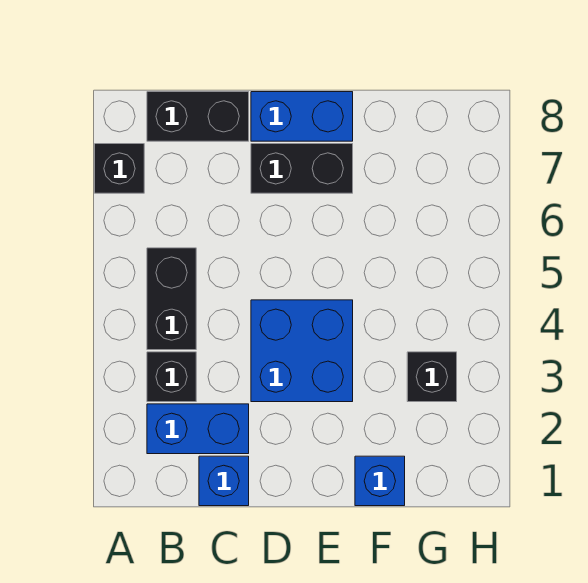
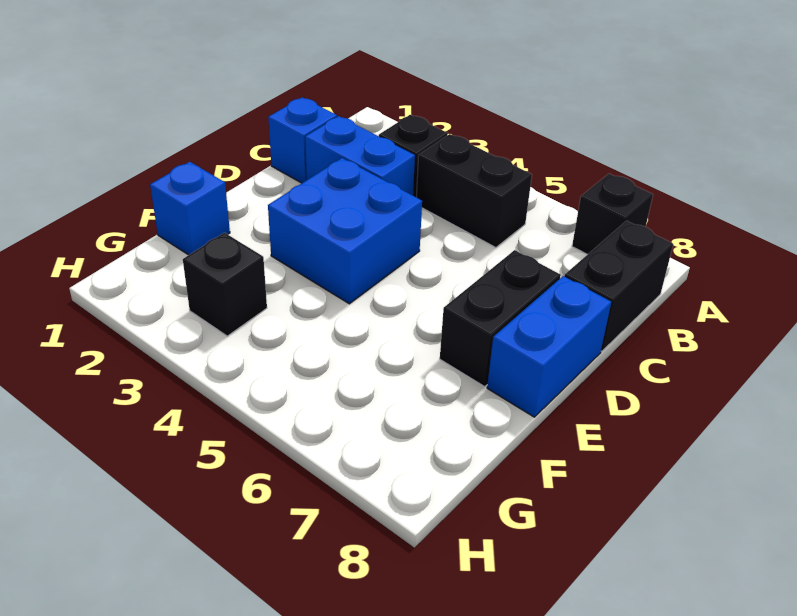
blue 1x2 brick [147,404,249,454] -> blue 1x2 brick turned to [305,116,415,195]

